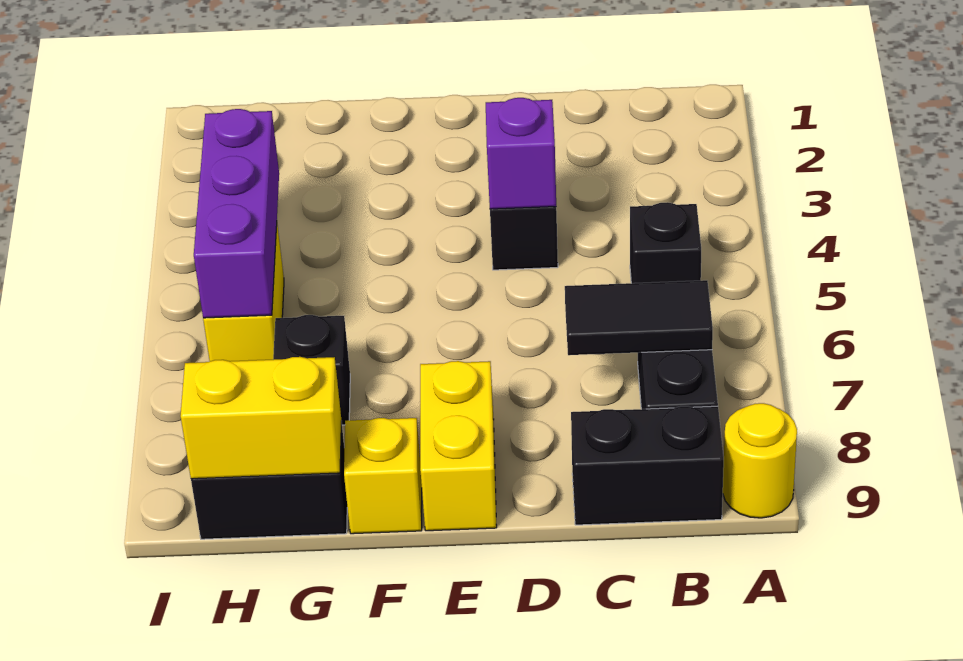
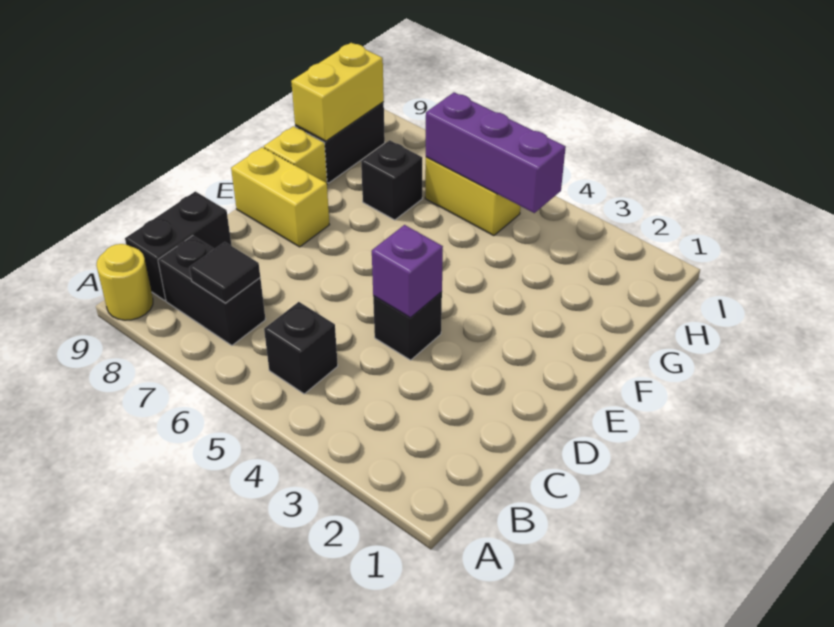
black 1x2 tile [565,280,713,355] -> black 1x1 tile [189,242,260,303]

